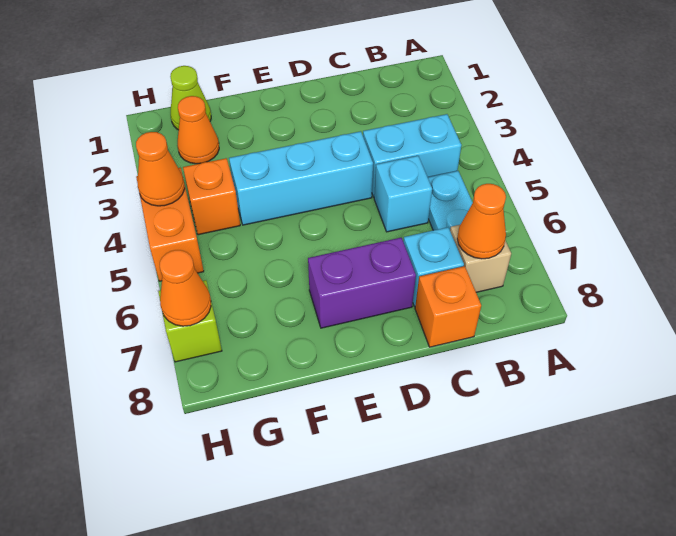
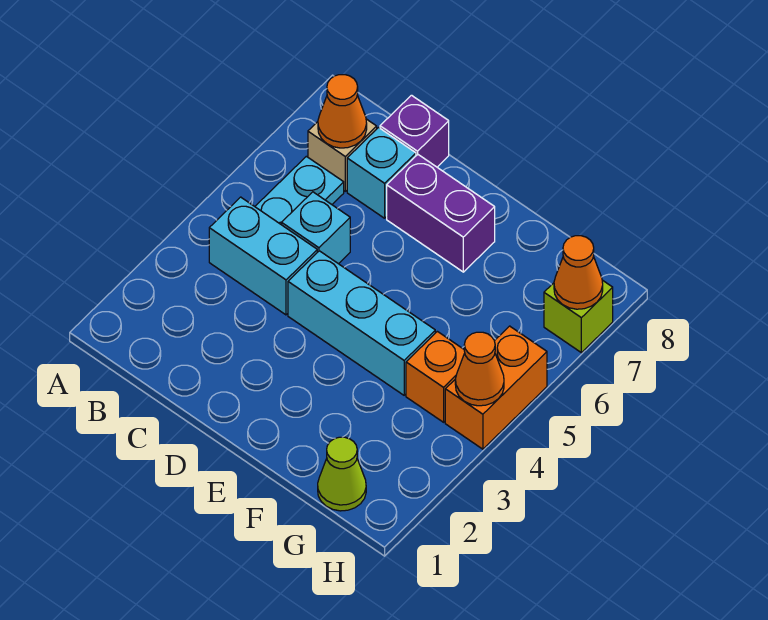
orange 1x1 brick [415,266,481,347] -> purple 1x1 brick [380,95,449,167]
orange 1x1 cone [178,96,219,164] -> none

